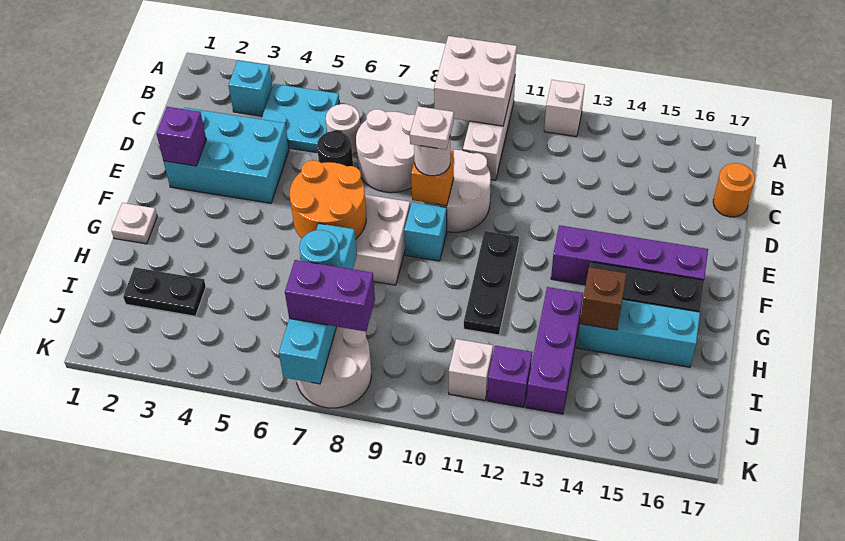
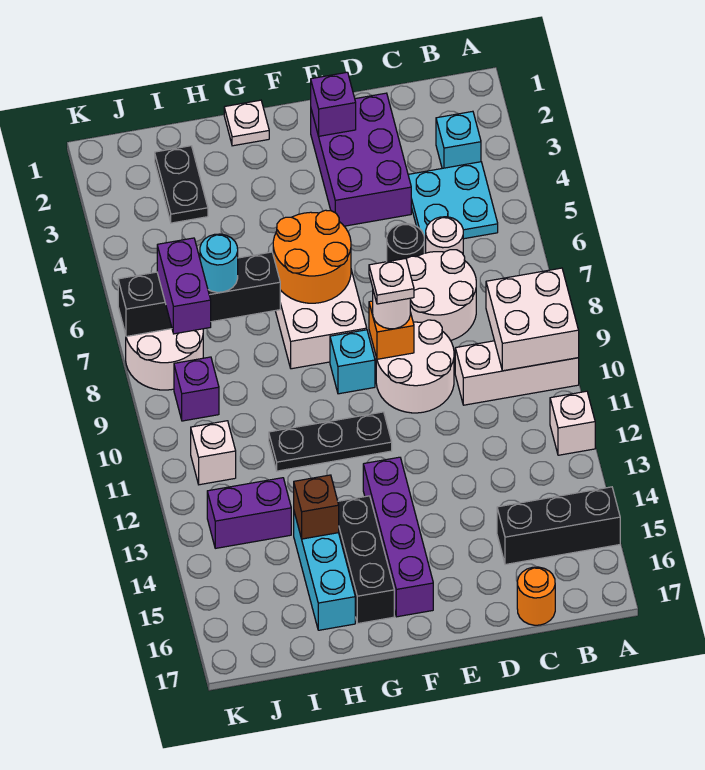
none -> black 1x3 brick [497,487,620,565]
cyan 2x3 brick [164,108,289,203] -> purple 2x3 brick [311,93,411,226]
cyan 1x4 brick [279,223,357,384] -> black 1x4 brick [118,252,280,337]
purple 1x3 brick [526,287,583,414] -> purple 1x2 brick [207,478,291,548]
purple 1x1 brick [487,346,532,407] -> purple 1x1 brick moved to [174,357,219,421]

